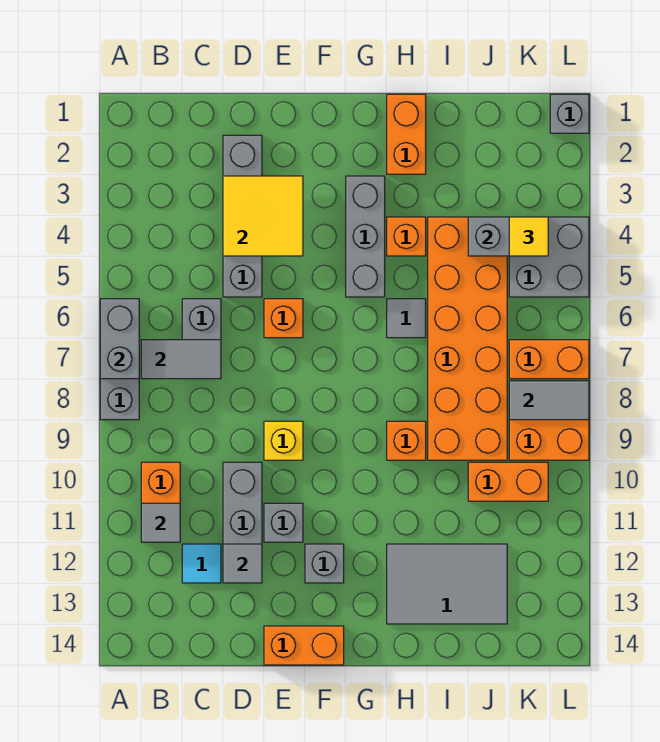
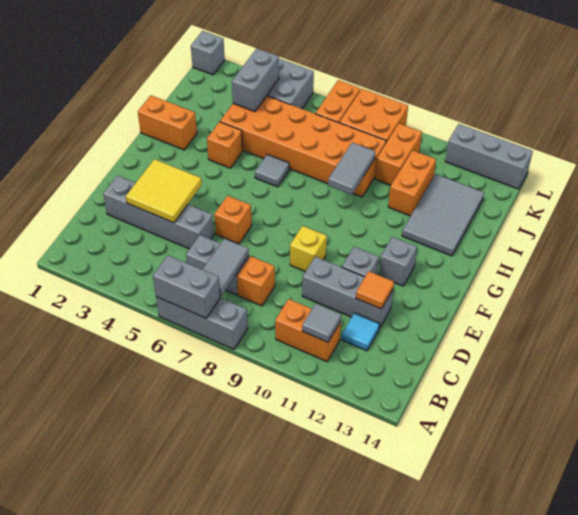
grey 1x1 tile [223,544,262,583] -> orange 1x1 tile [356,271,394,309]
orange 1x2 brick [264,626,344,665] -> orange 1x2 brick moved to [388,150,436,216]
grey 1x3 brick [346,176,385,297] -> grey 1x3 brick moved to [445,124,533,189]
orange 1x1 brick [387,421,426,460] -> orange 1x1 brick moved to [237,256,275,306]
yellow 1x1 tile [509,217,548,256] -> none
grey 1x2 tile [509,381,589,420] -> grey 1x2 tile moved to [328,143,375,195]

